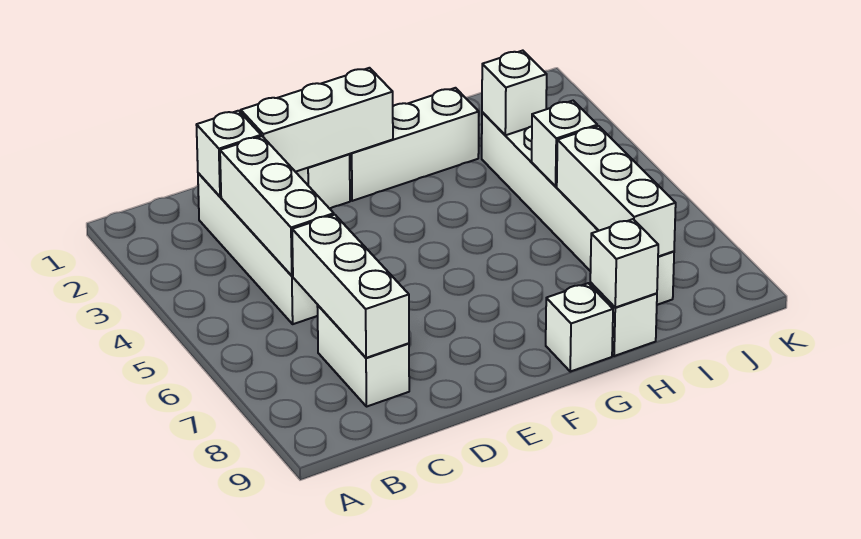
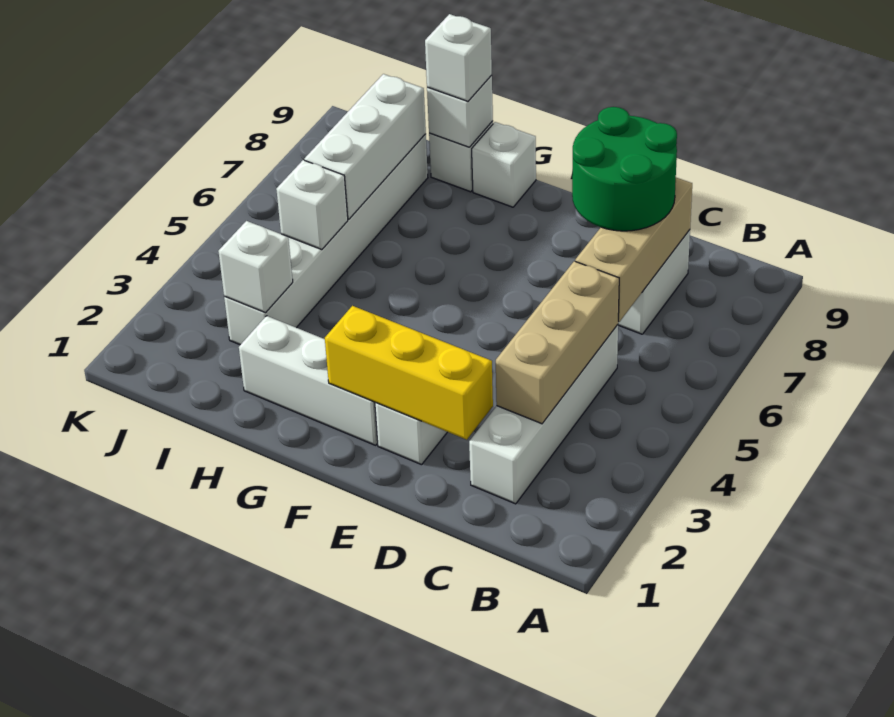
white 1x1 brick [197,111,261,197] -> white 1x1 brick moved to [425,14,492,101]
white 1x3 brick [220,136,334,276] -> tan 1x3 brick [496,261,619,424]
white 1x3 brick [292,215,409,358] -> tan 1x3 brick [575,178,692,322]
none -> green 2x2 round brick [572,107,677,231]
white 1x3 brick [241,68,393,172] -> yellow 1x3 brick [325,306,493,440]

